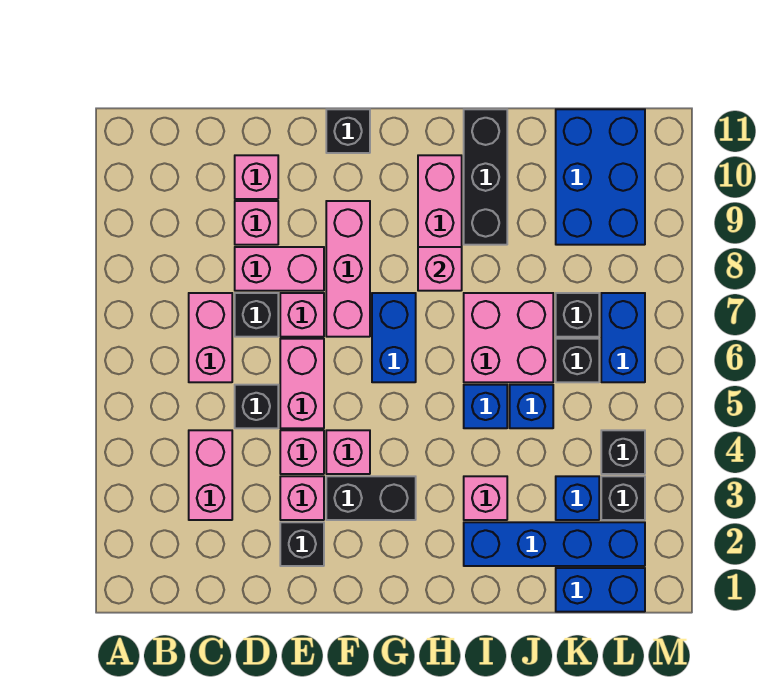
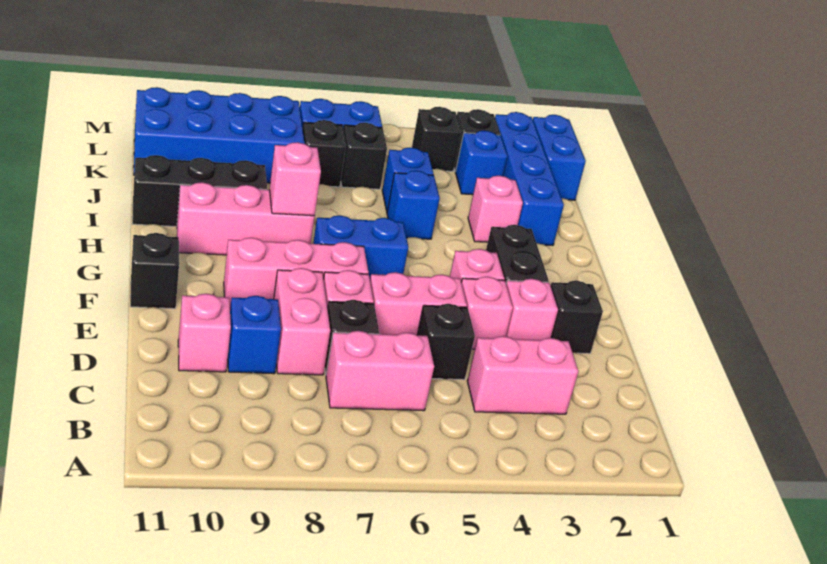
pink 1x1 brick [235,201,278,245] -> blue 1x1 brick [228,296,281,374]
pink 2x2 brick [464,293,553,382] -> none
blue 2x3 brick [556,109,645,245] -> blue 2x4 brick [134,87,304,183]

